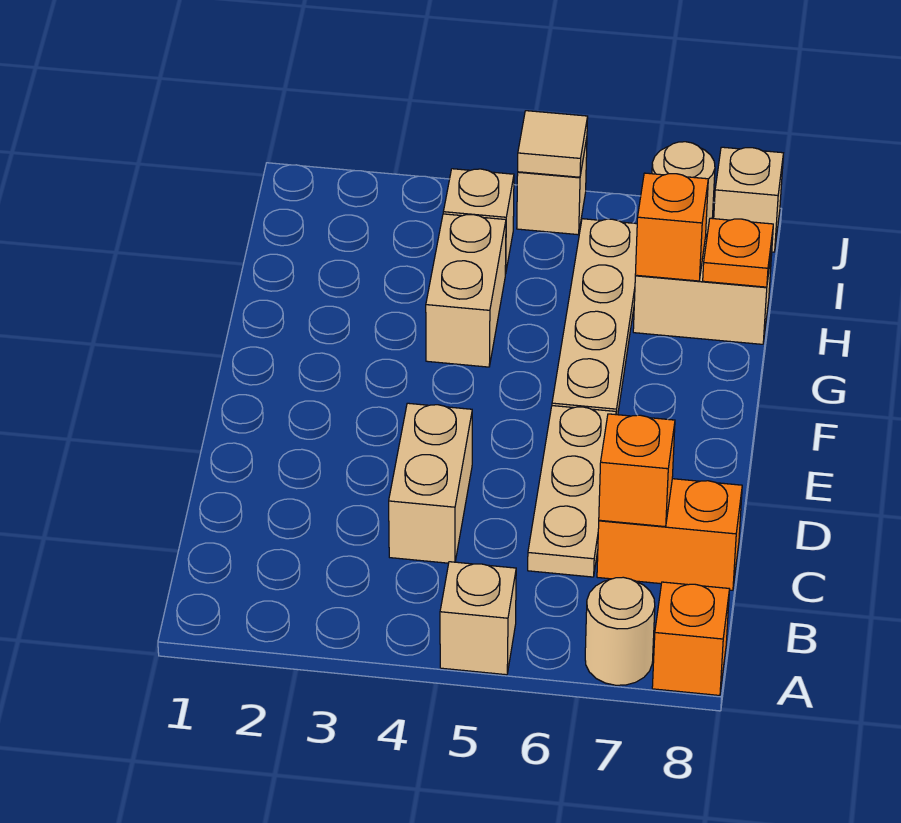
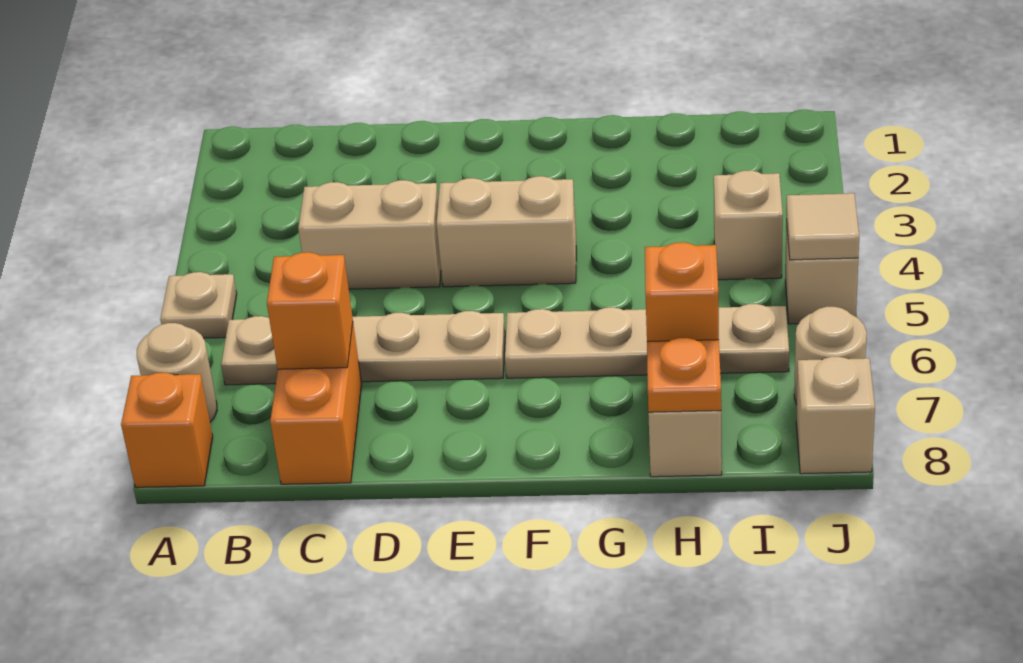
tan 1x1 brick [440,562,516,675] -> tan 1x1 plate [160,272,237,338]
tan 1x3 plate [528,406,616,577] -> tan 1x4 plate [221,311,505,385]
tan 1x2 brick [426,214,506,367] -> tan 1x2 brick moved to [436,176,576,287]

